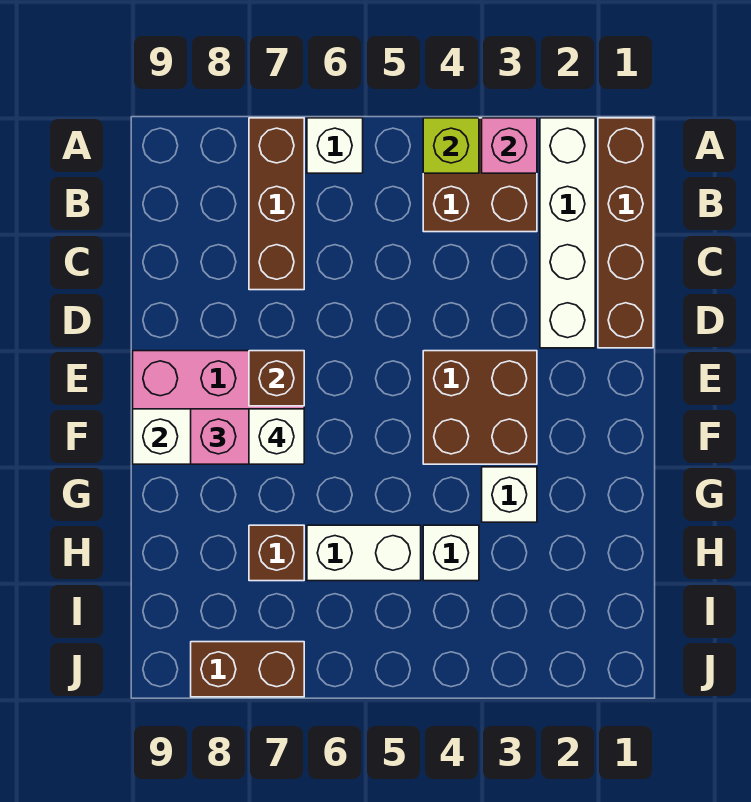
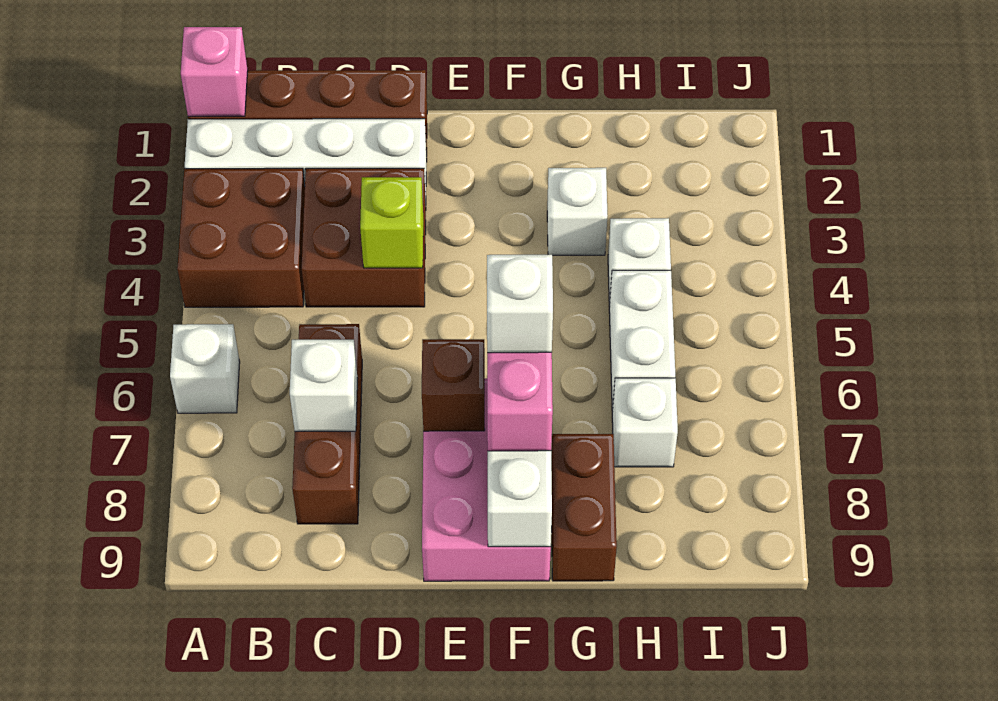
pink 1x1 brick [482,118,537,173] -> pink 1x1 brick moved to [181,27,248,116]
lime 1x1 brick [423,118,479,173] -> lime 1x1 brick moved to [360,177,423,268]
brown 1x3 brick [249,118,304,290] -> brown 1x3 brick turned to [292,324,362,524]
none -> white 1x1 brick [290,340,358,431]
brown 2x2 brick [423,351,537,464] -> brown 2x2 brick moved to [302,168,426,307]
brown 1x1 brick [249,525,304,581] -> white 1x1 brick [612,378,678,467]
brown 1x2 brick [191,642,304,697] -> brown 1x2 brick moved to [551,434,617,581]

